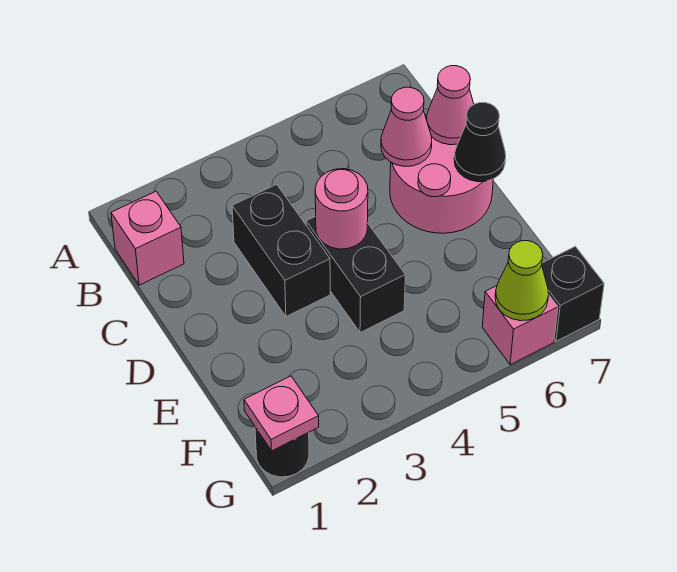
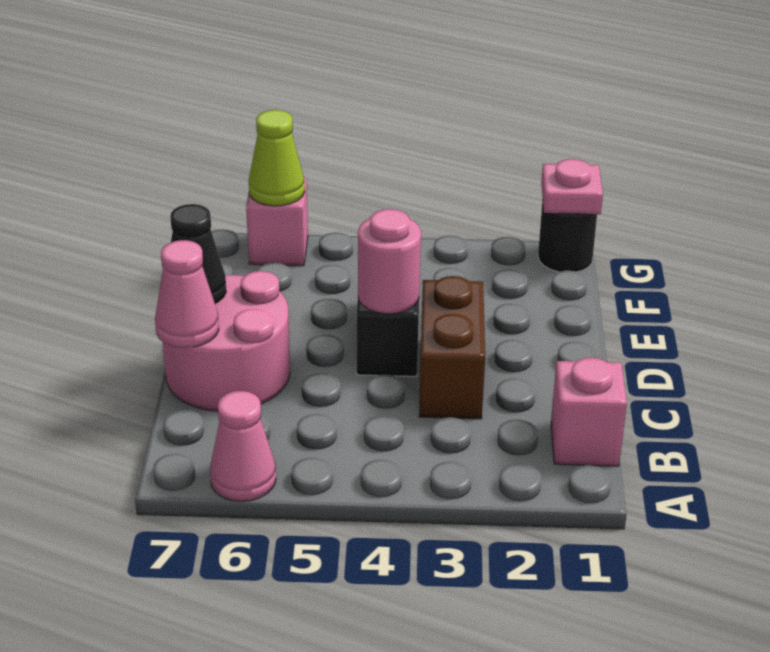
black 1x2 brick [232,184,330,316] -> brown 1x2 brick [419,276,485,419]
pink 1x1 cone [381,87,432,166] -> pink 1x1 cone moved to [210,391,276,501]
black 1x1 brick [542,247,604,341] -> none

